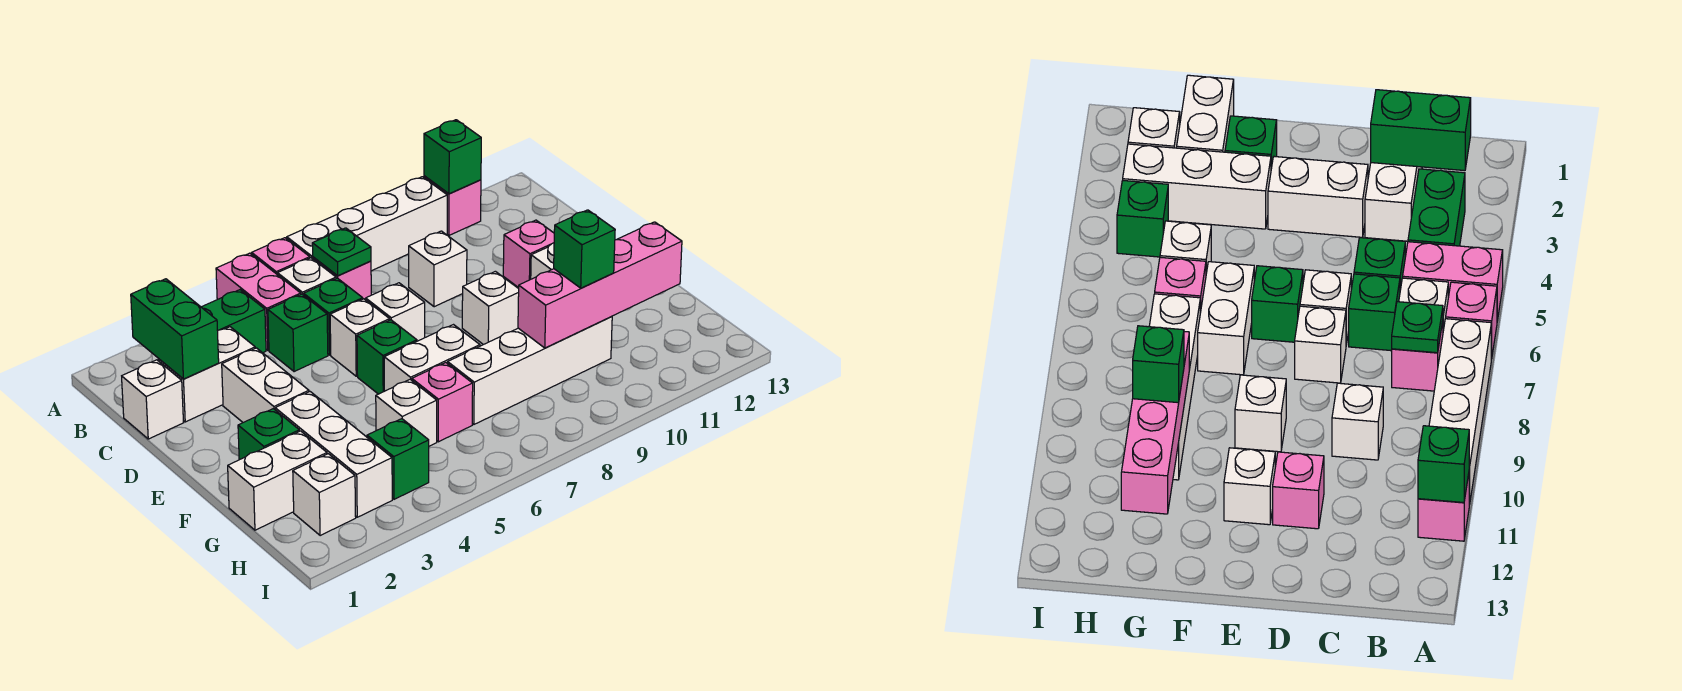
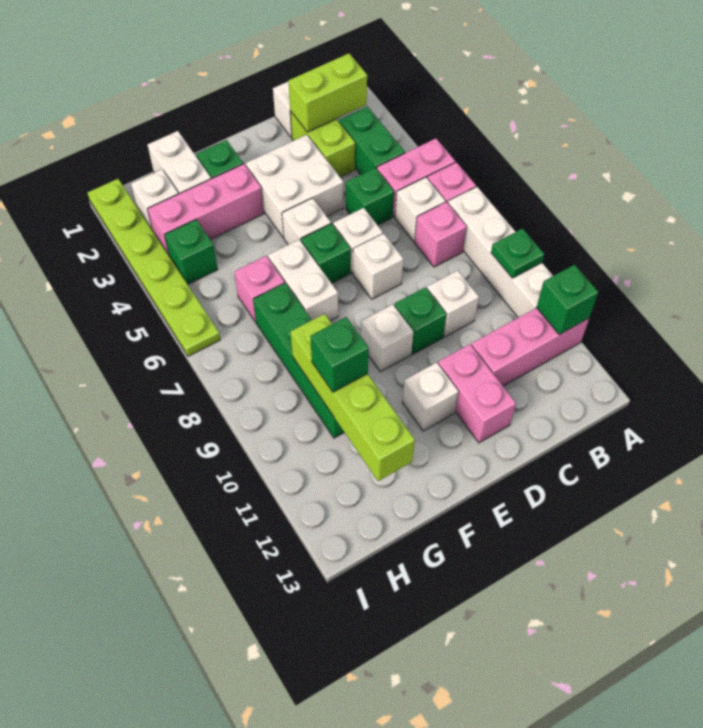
pink 1x1 brick [424,176,481,235] -> pink 1x3 brick [471,308,589,386]
green 1x2 brick [131,279,219,379] -> lime 1x2 brick [288,53,367,132]
green 1x1 plate [312,228,371,276] -> green 1x1 plate moved to [491,229,544,278]
white 1x2 brick [159,327,255,422] -> lime 1x2 brick [290,111,355,177]
green 1x1 brick [304,278,363,355] -> green 1x1 brick moved to [394,287,446,354]
white 1x2 brick [222,348,309,422] -> white 2x2 brick [246,135,343,238]
pink 1x1 brick [503,220,554,288] -> pink 1x2 brick [438,344,516,443]
white 1x3 brick [275,392,392,517] -> pink 1x3 brick [148,164,264,255]
white 1x1 brick [376,379,437,446] -> white 1x1 brick moved to [282,198,331,245]
white 1x4 brick [448,316,612,424] -> green 1x4 brick [253,283,344,438]
pink 1x4 brick [518,222,682,348] -> lime 1x4 brick [291,314,415,481]
none -> lime 1x6 plate [88,179,220,356]

